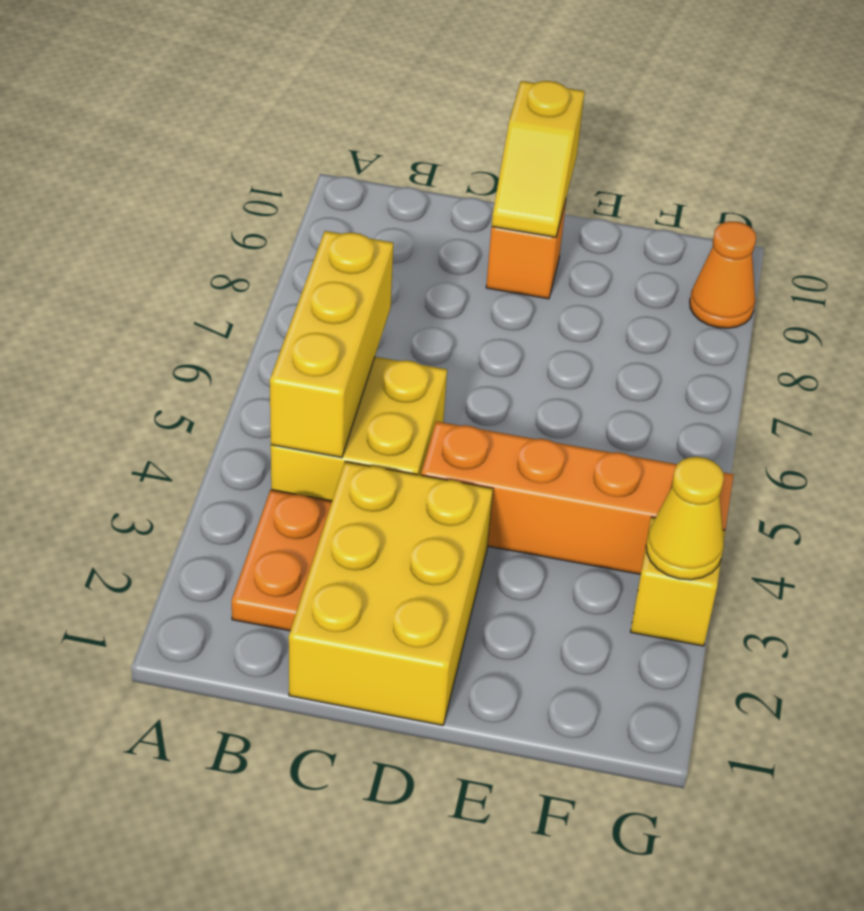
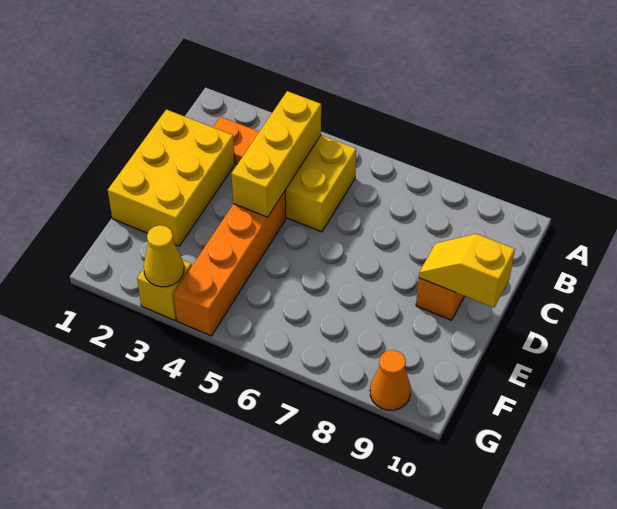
yellow 1x3 brick [270,231,393,458] -> yellow 1x3 brick turned to [231,91,321,217]
yellow 2x3 brick [289,462,493,726] -> yellow 2x3 brick turned to [108,109,235,246]

